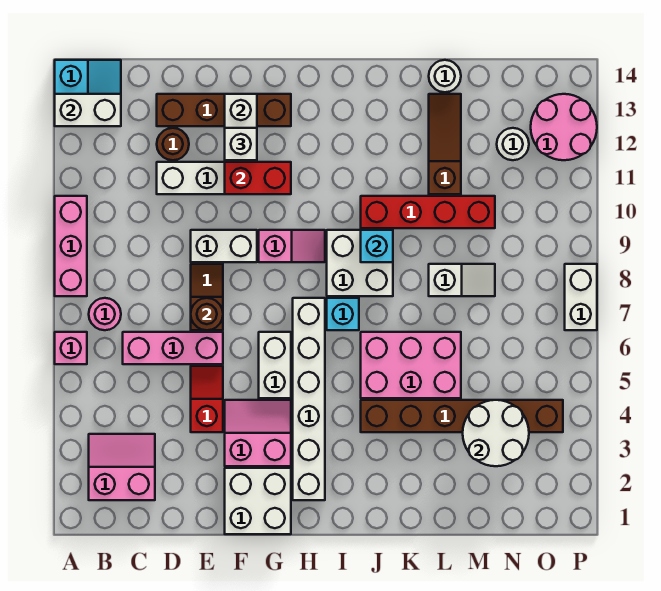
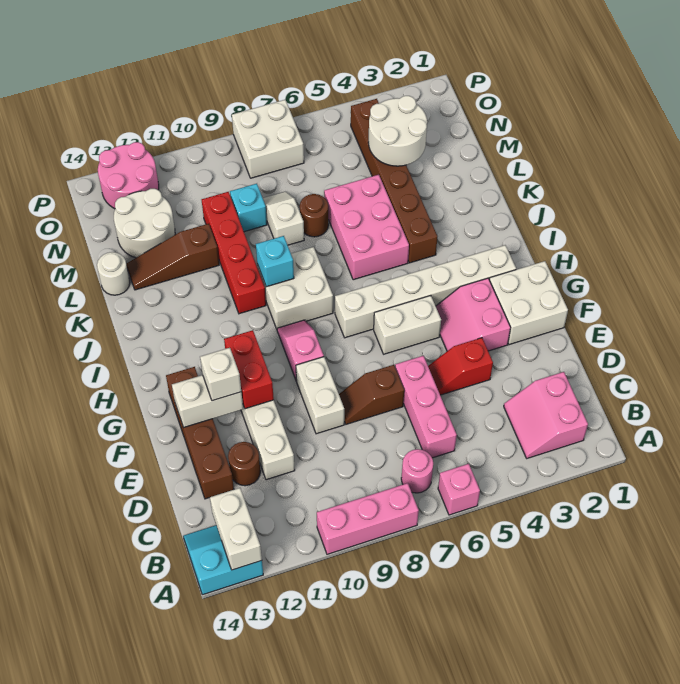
brown 1x1 round brick [191,298,223,330] -> brown 1x1 round brick moved to [300,194,328,237]
cyan 1x1 brick [327,298,359,330] -> cyan 1x1 brick moved to [230,184,267,232]
white 1x1 round brick [497,128,529,160] -> white 2x2 round brick [114,189,175,258]
white 1x2 brick [565,264,597,330] -> white 2x2 brick [232,100,304,178]

